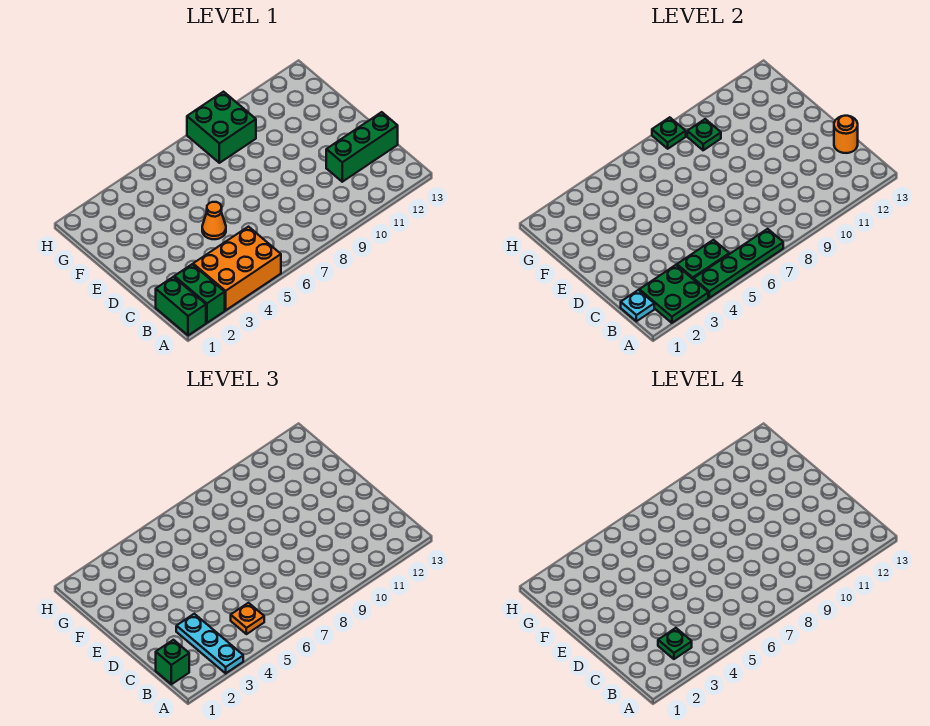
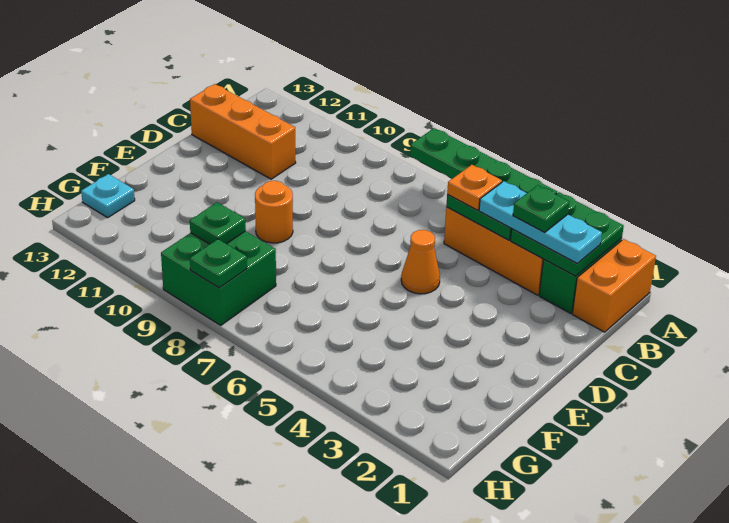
green 1x2 brick [156,277,206,335] -> orange 1x2 brick [572,239,656,332]
cyan 1x3 plate [176,614,243,673] -> cyan 1x3 plate turned to [479,181,602,263]
cyan 1x1 plate [621,290,654,321] -> cyan 1x1 plate moved to [81,174,135,218]
green 1x1 brick [156,640,189,684] -> none
green 1x3 brick [326,112,398,182] -> orange 1x3 brick [190,84,296,179]
orange 1x1 round brick [834,116,858,153] -> orange 1x1 round brick moved to [255,181,293,243]

